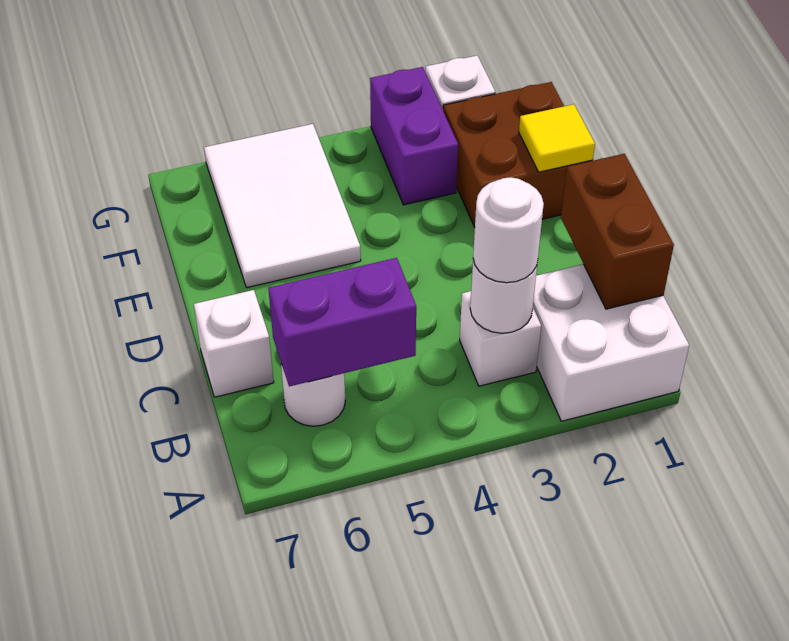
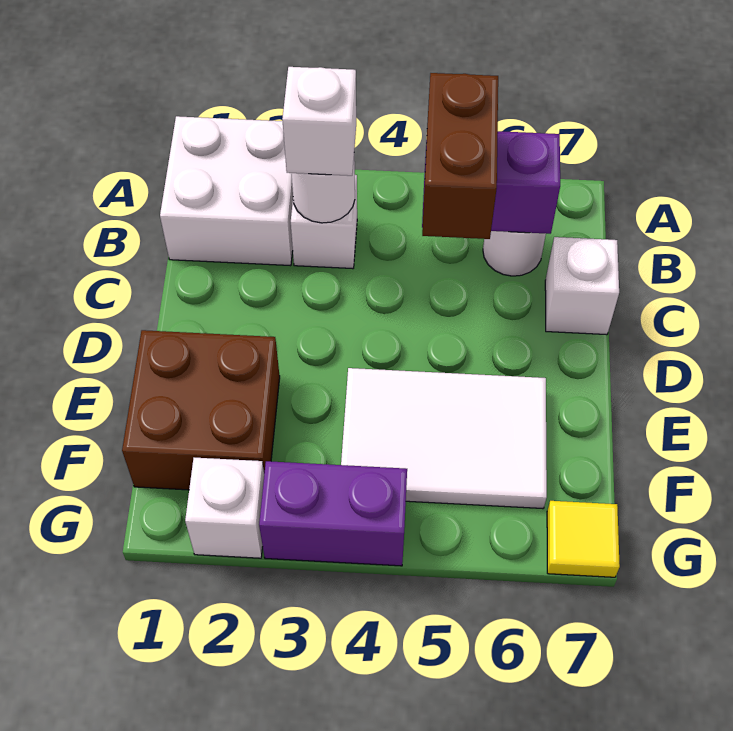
brown 1x2 brick [561,154,674,309] -> brown 1x2 brick moved to [422,73,498,239]
white 1x1 round brick [473,177,544,283] -> white 1x1 brick [282,67,356,176]
yellow 1x1 tile [519,104,595,172] -> yellow 1x1 tile moved to [547,501,620,577]
white 2x3 tile [204,124,361,288] -> white 2x3 tile turned to [341,368,547,509]
purple 1x2 brick [370,67,458,205] -> purple 1x2 brick turned to [259,461,407,566]

